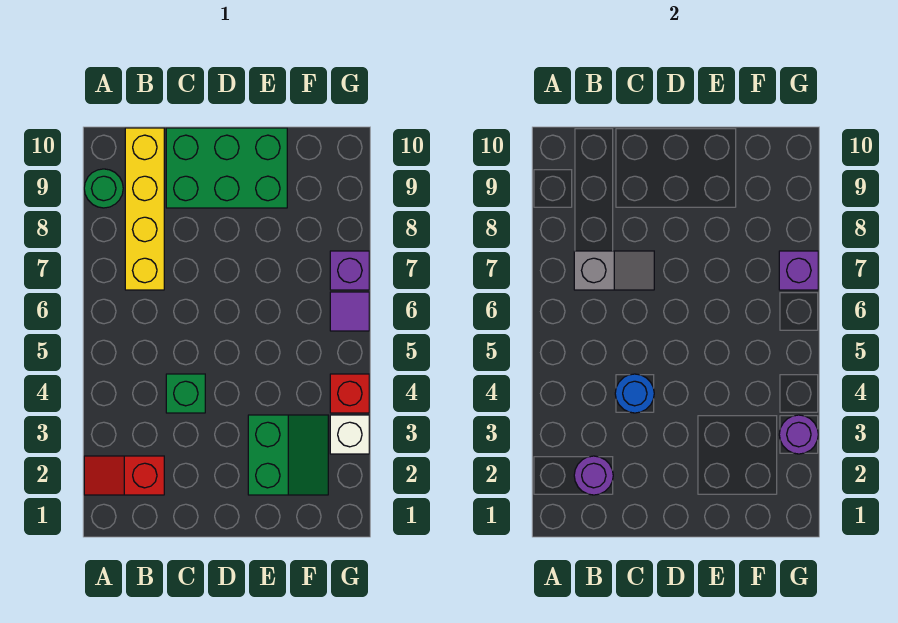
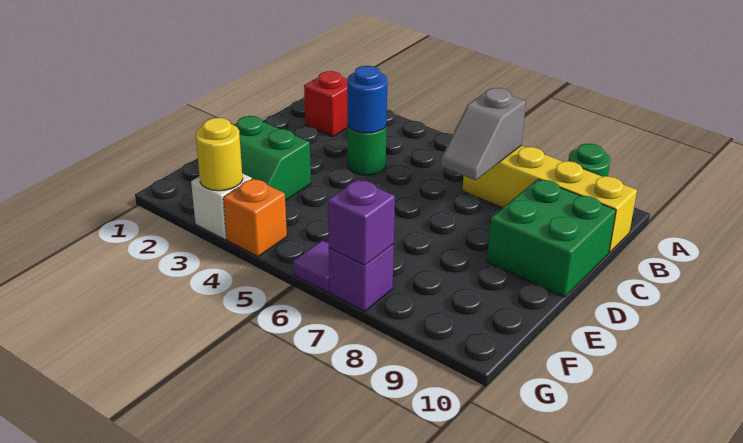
purple 1x1 round brick [574,456,613,495] -> none
green 1x1 brick [166,374,205,413] -> green 1x1 round brick [347,124,387,175]
green 2x3 brick [166,128,287,208] -> green 2x2 brick [487,179,616,297]
purple 1x1 round brick [779,415,818,454] -> yellow 1x1 round brick [196,118,243,191]
red 1x1 brick [330,374,369,413] -> orange 1x1 brick [223,179,287,256]

